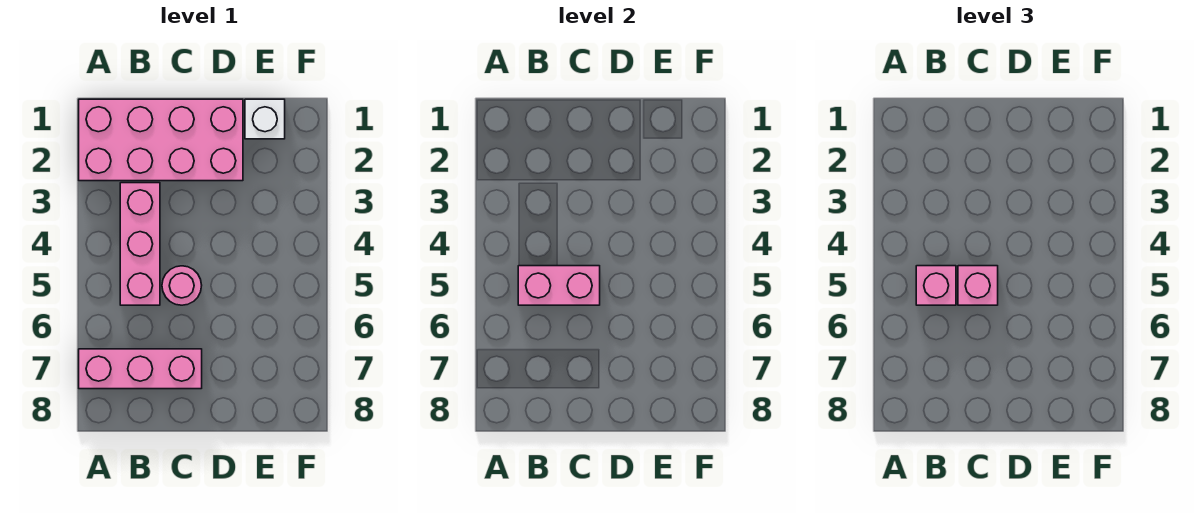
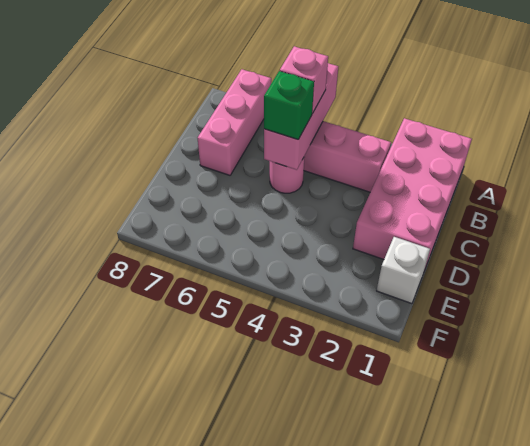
pink 1x2 brick [518,266,600,305] -> pink 1x3 brick [264,63,338,170]
pink 1x1 brick [958,266,998,305] -> green 1x1 brick [264,71,314,139]

